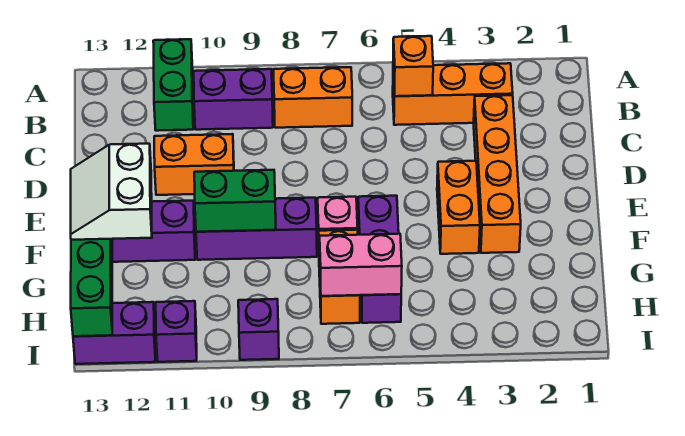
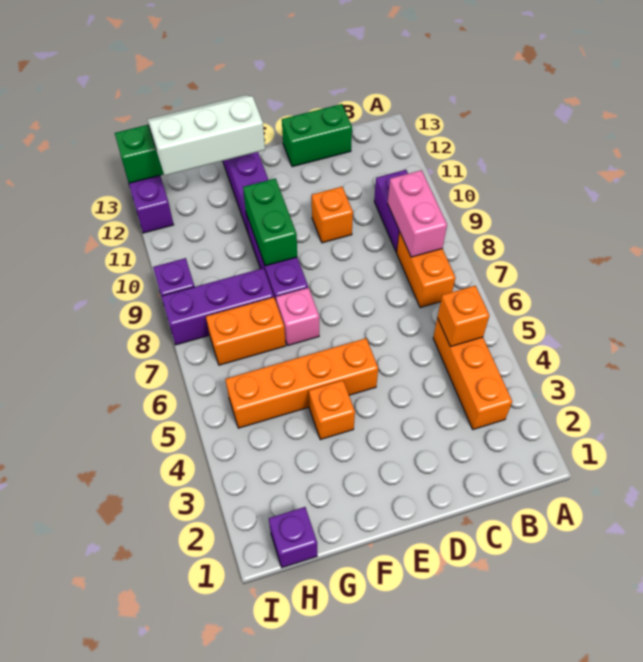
green 1x2 brick [153,39,193,131] -> green 1x2 brick moved to [282,104,352,167]
orange 1x4 brick [474,95,521,253] -> orange 1x4 brick moved to [225,338,378,428]
orange 1x2 brick [154,134,234,195] -> orange 1x1 brick [312,187,353,243]
orange 1x2 brick [437,161,480,254] -> orange 1x1 brick [309,380,355,440]
purple 1x3 brick [358,196,401,323] -> purple 1x3 brick moved to [161,268,274,345]
white 2x2 slope [71,144,152,240] -> white 2x3 slope [147,95,265,176]
pink 1x2 brick [320,234,402,296] -> pink 1x2 brick moved to [388,170,447,257]
purple 1x1 brick [156,301,197,362] -> purple 1x1 brick moved to [269,507,317,568]

